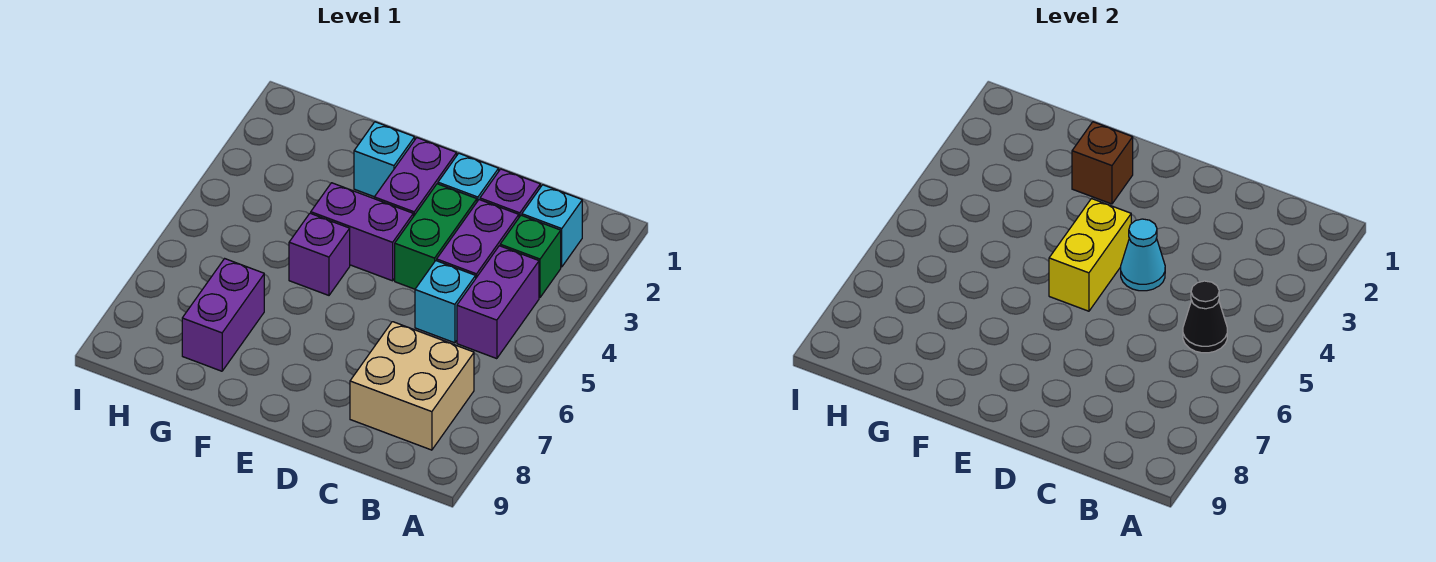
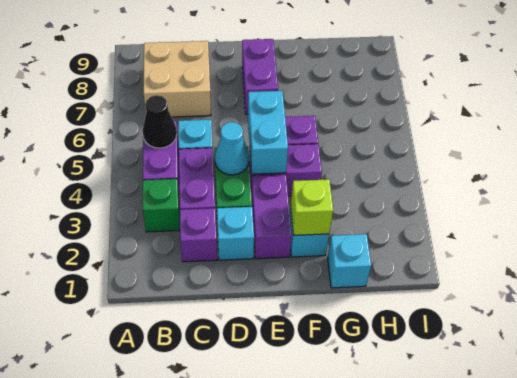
cyan 1x1 brick [522,185,582,267] -> cyan 1x1 brick moved to [328,234,371,288]
yellow 1x2 brick [1049,199,1131,311] -> cyan 1x2 brick [248,91,288,174]
brown 1x1 brick [1072,122,1133,204] -> lime 1x1 brick [291,179,333,235]
purple 1x2 brick [182,259,264,371] -> purple 1x2 brick moved to [242,39,278,114]

